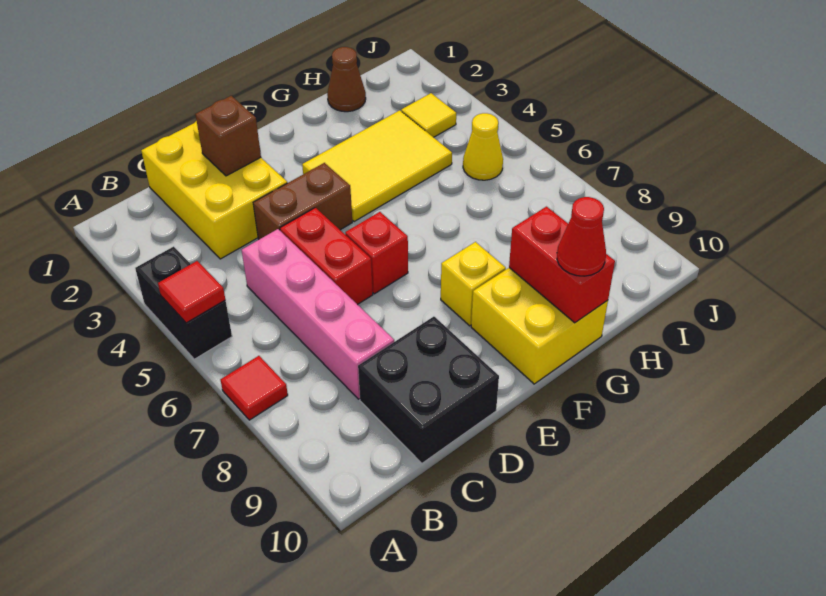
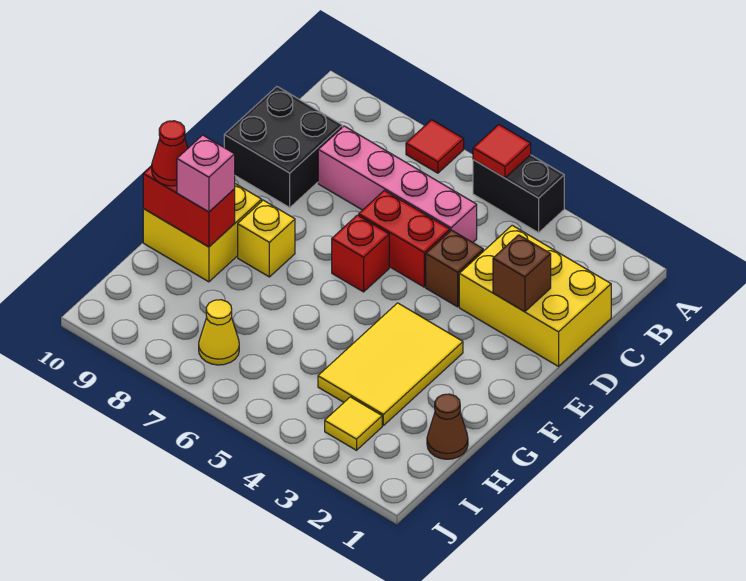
brown 1x2 brick [253,163,352,239] -> brown 1x1 brick [426,230,483,307]
none -> pink 1x1 brick [177,135,235,212]
yellow 1x1 cone [463,113,503,180] -> yellow 1x1 cone moved to [199,300,239,365]

